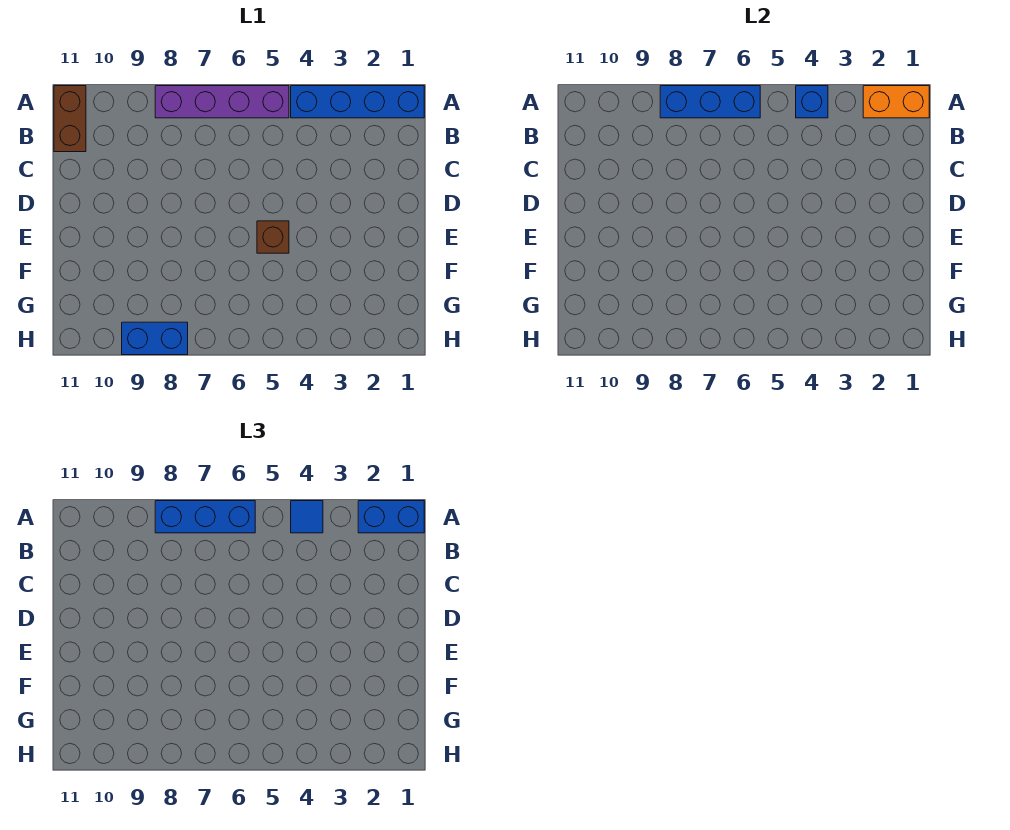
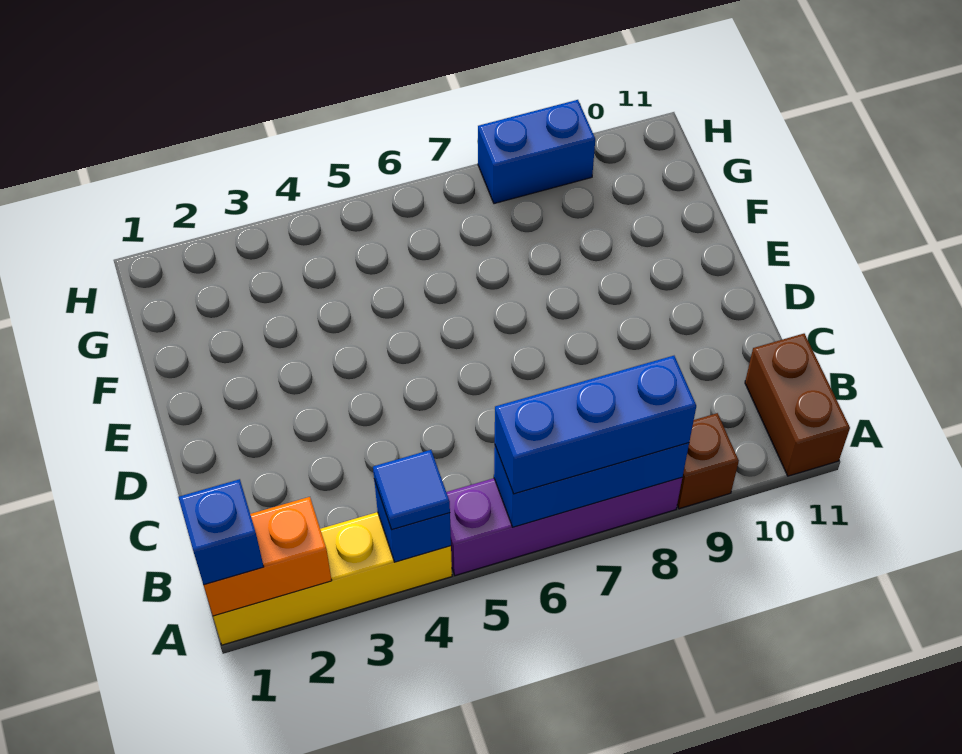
blue 1x4 brick [291,86,424,118] -> yellow 1x4 brick [213,512,452,645]
blue 1x2 brick [358,501,424,533] -> blue 1x1 brick [178,479,264,585]
brown 1x1 brick [257,221,289,253] -> brown 1x1 brick moved to [677,413,739,509]

